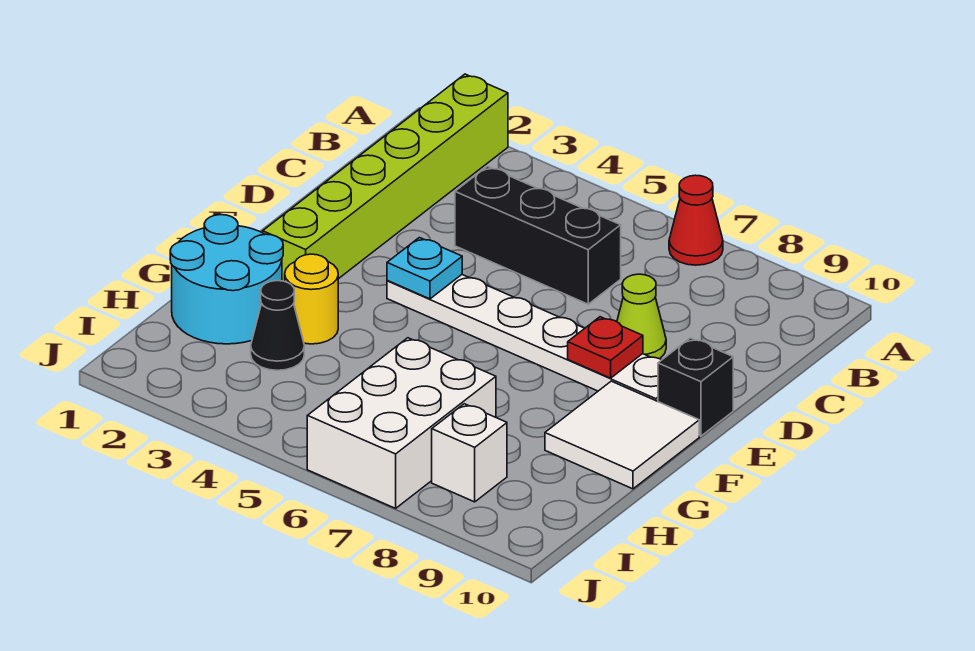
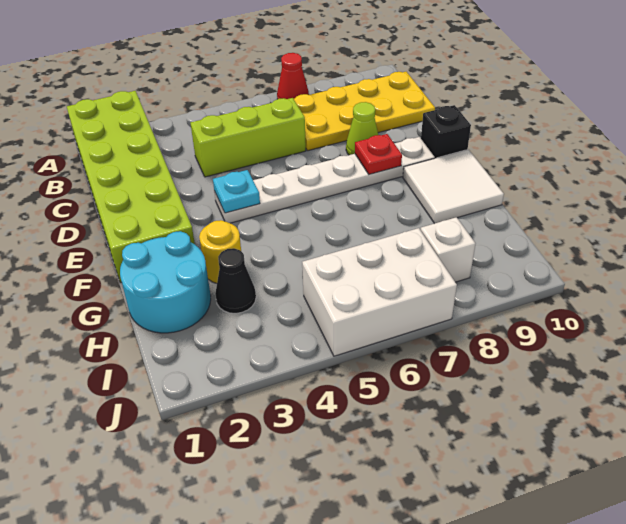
lime 1x6 brick [263,74,508,281] -> lime 2x6 brick [67,91,195,283]
none -> yellow 2x4 plate [294,72,435,151]
black 1x3 brick [455,166,621,304] -> lime 1x3 brick [191,98,306,177]
white 2x3 brick [307,338,496,508] -> white 2x3 brick turned to [302,228,457,356]

